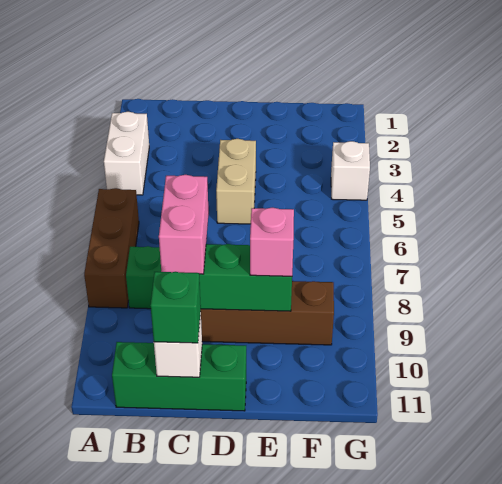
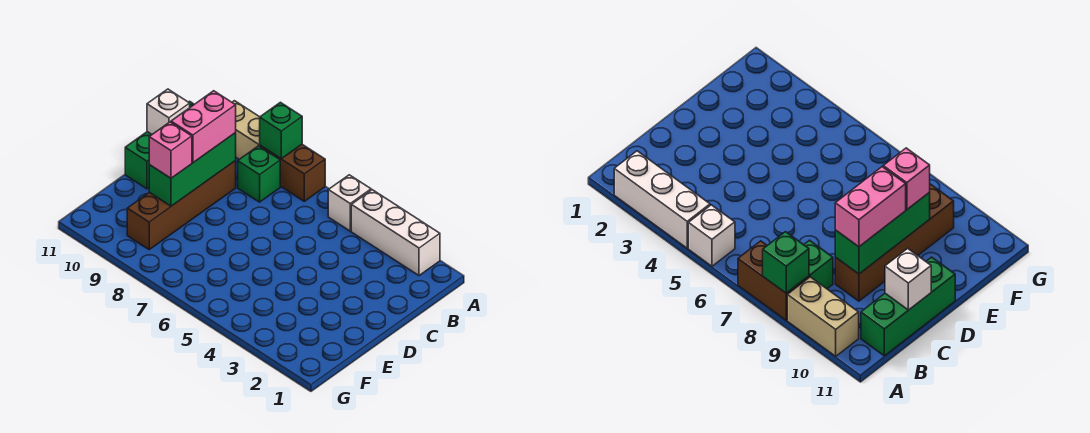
white 1x2 brick [104,112,149,195] -> white 1x3 brick [351,190,440,276]
brown 1x3 brick [84,188,139,308] -> brown 1x2 brick [260,145,325,201]
pink 1x2 brick [159,175,209,274] -> pink 1x2 brick turned to [171,91,236,163]
green 1x1 brick [150,272,201,343] -> green 1x1 brick moved to [260,102,302,159]
tan 1x2 brick [216,139,256,224] -> tan 1x2 brick moved to [232,101,260,159]
white 1x1 brick [331,141,370,200] -> white 1x1 brick moved to [328,175,371,231]

